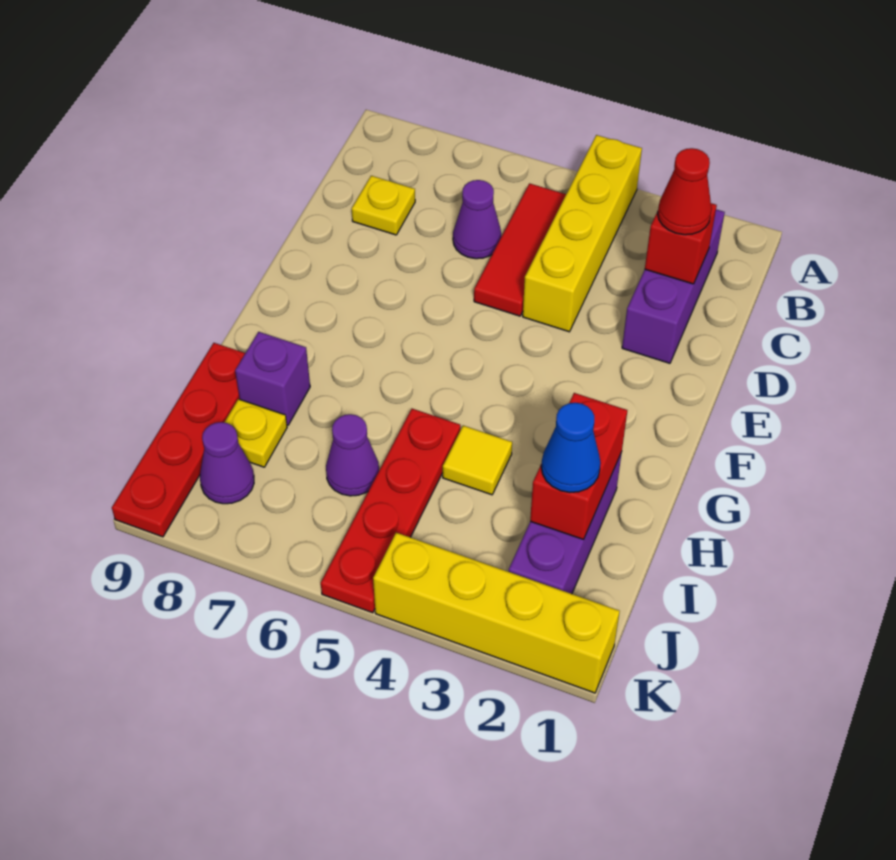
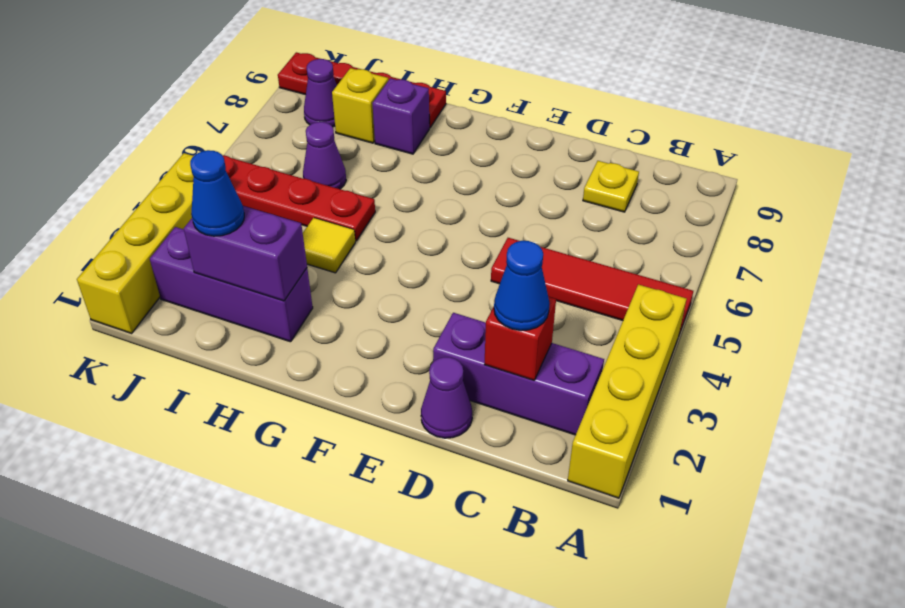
yellow 1x4 brick [523,135,642,332] -> yellow 1x4 brick turned to [568,285,686,498]
red 1x3 tile [474,183,566,316] -> red 1x4 tile [491,238,693,334]
red 1x1 cone [658,148,712,235] -> blue 1x1 cone [494,241,550,331]
purple 1x1 cone [453,180,501,259] -> purple 1x1 cone moved to [421,357,472,438]
red 1x2 brick [530,393,627,540] -> purple 1x2 brick [184,206,307,301]
yellow 1x1 plate [224,399,287,467] -> yellow 1x1 brick [332,68,388,143]

